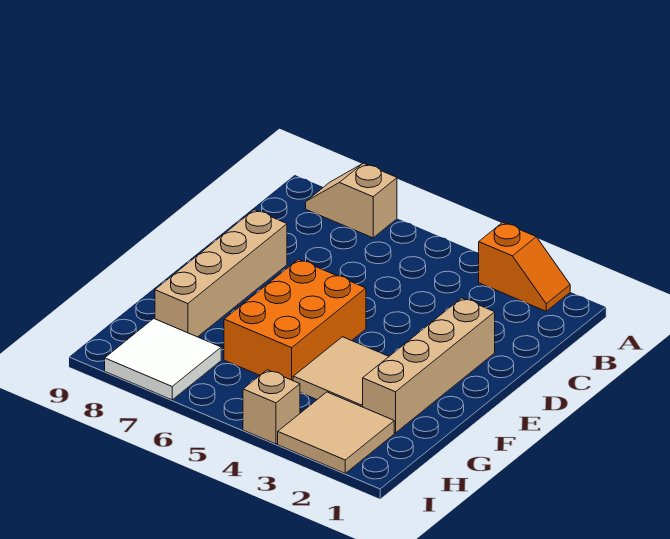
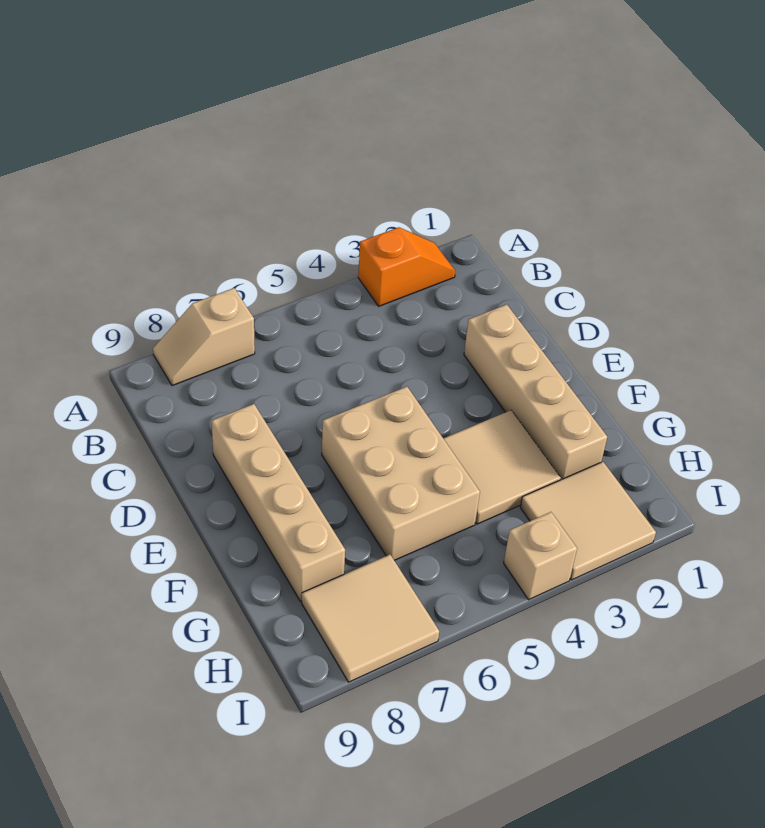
orange 2x3 brick [224,259,366,381] -> tan 2x3 brick [322,387,480,560]
white 2x2 tile [105,319,221,400] -> tan 2x2 tile [302,555,439,682]

